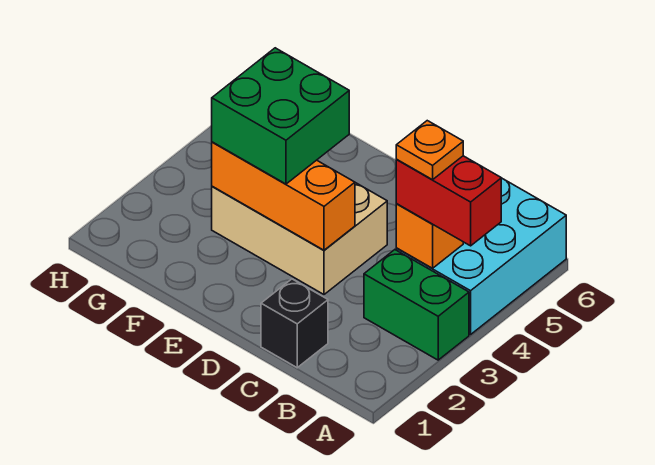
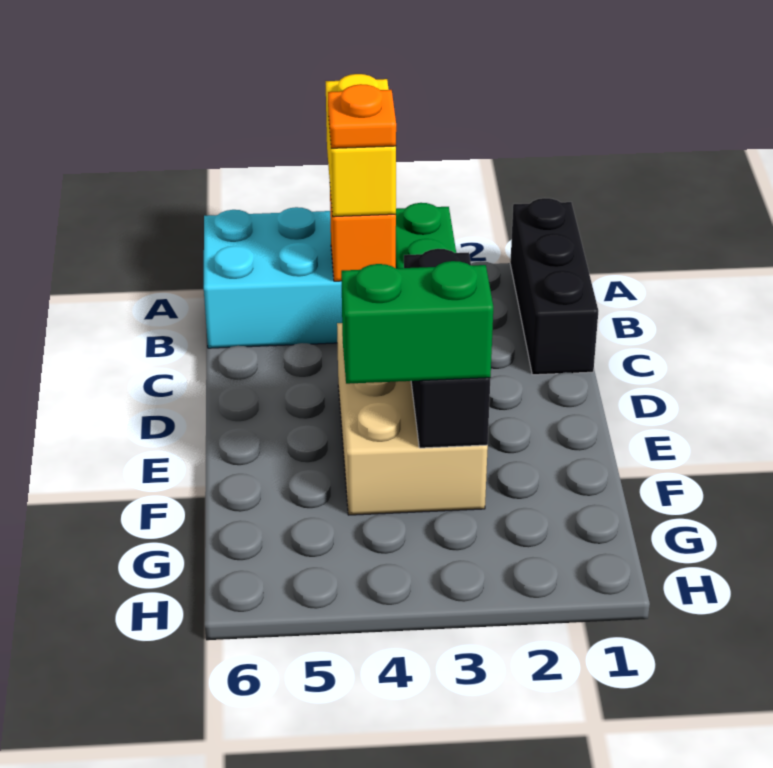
red 1x2 brick [396,156,501,246] -> yellow 1x2 brick [326,74,396,217]
black 1x1 brick [261,279,328,368] -> black 1x3 brick [510,198,598,375]
orange 1x3 brick [212,142,355,250] -> black 1x3 brick [404,249,490,448]
green 2x2 brick [212,48,349,184] -> green 1x2 brick [341,261,493,384]

